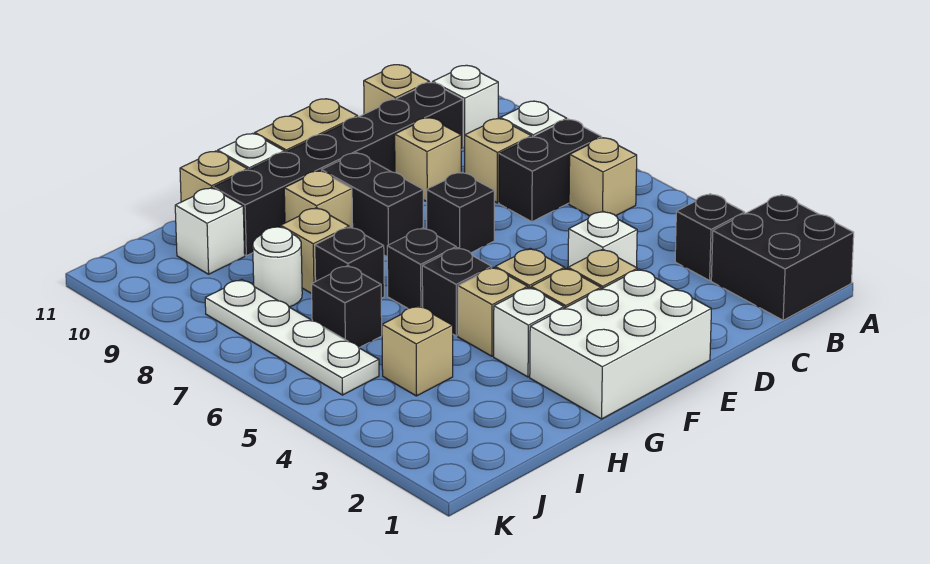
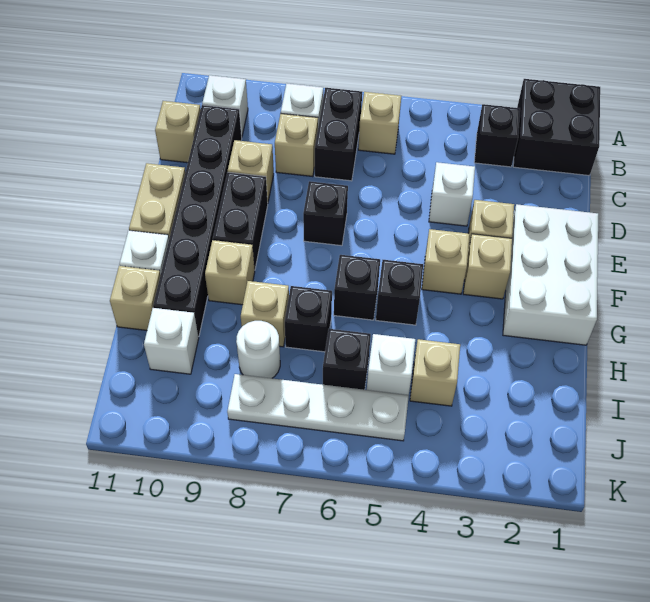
black 1x2 brick [322,153,423,256] -> black 1x2 brick turned to [213,172,268,269]
white 1x1 brick [494,287,564,377] -> white 1x1 brick moved to [367,334,415,395]
tan 1x1 brick [458,267,528,356] -> none

